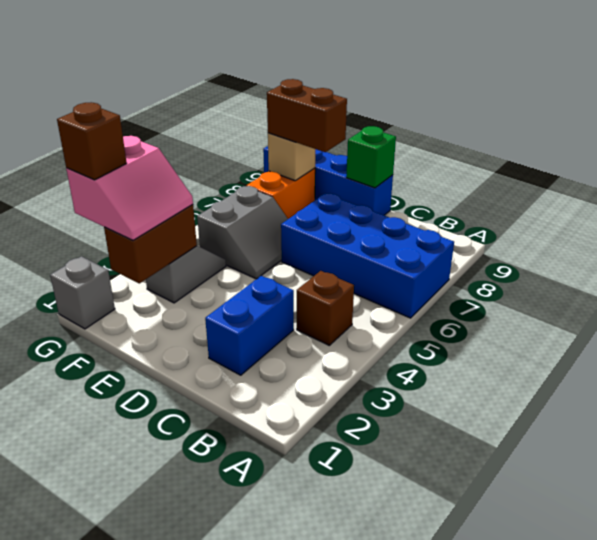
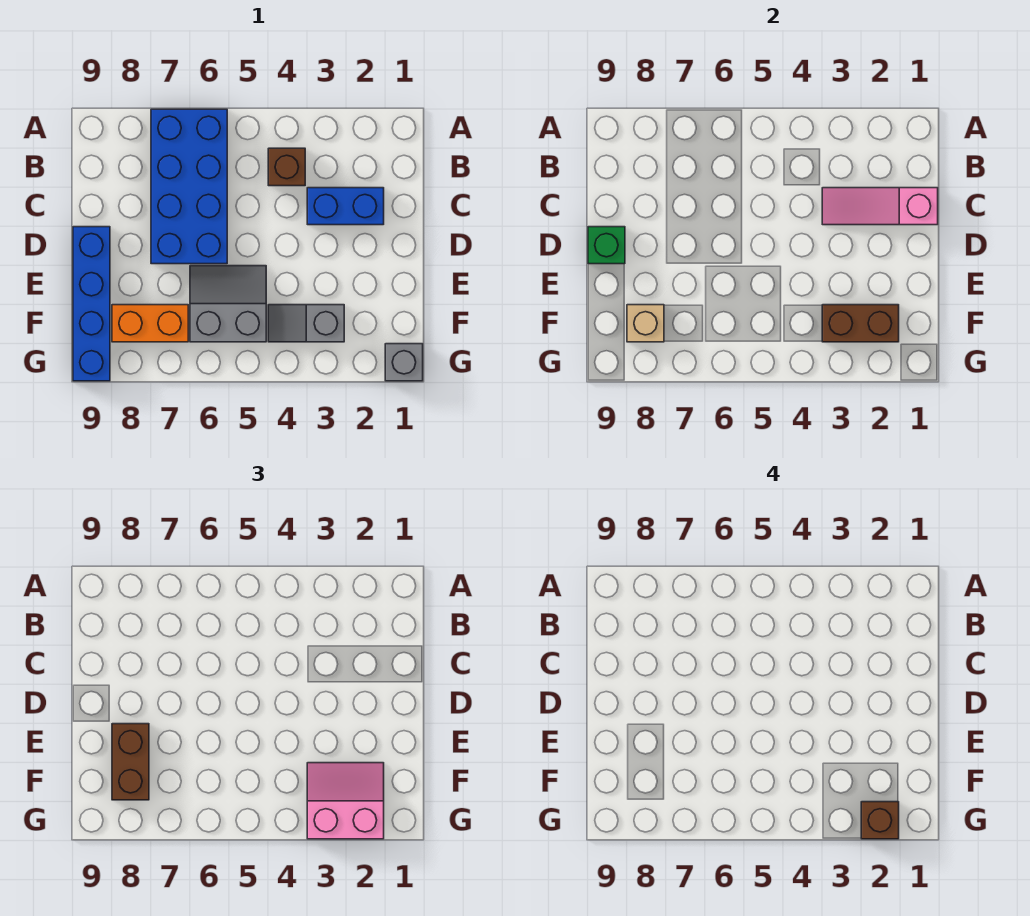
none -> pink 1x3 slope [822,188,938,225]

